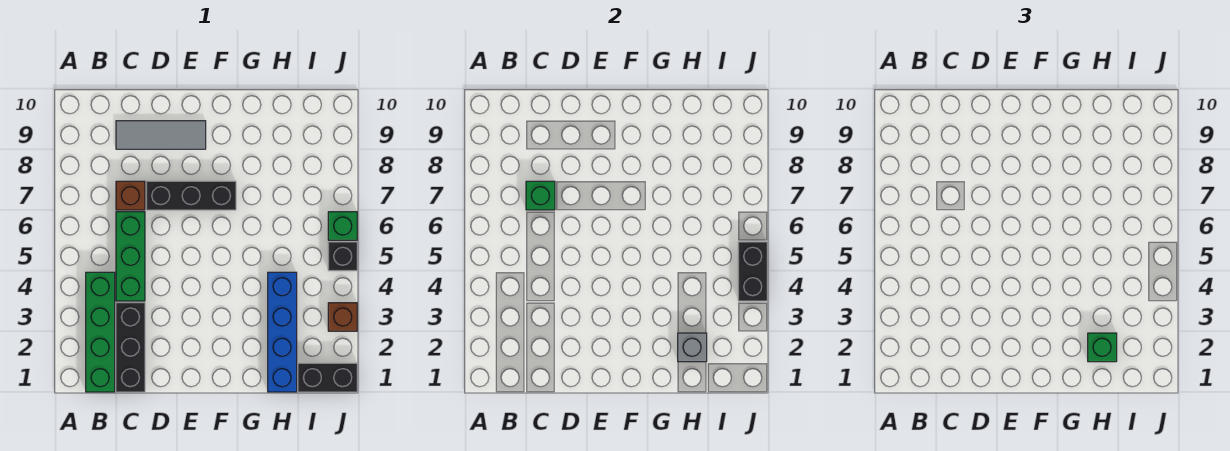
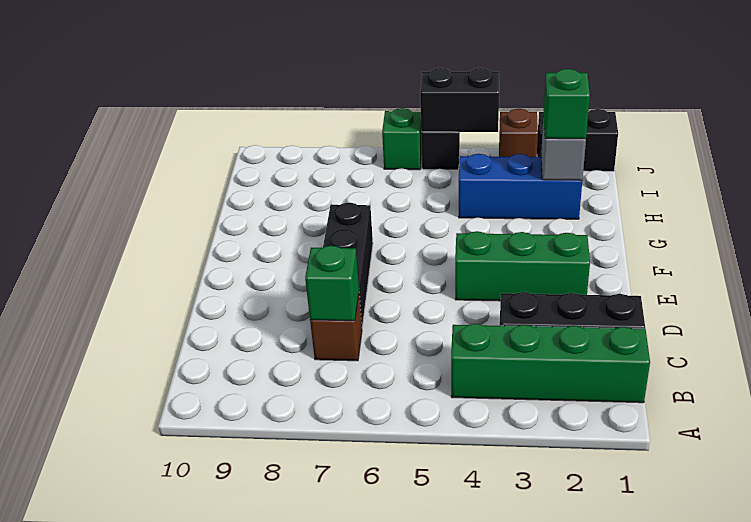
green 1x3 brick [116,212,145,301] -> green 1x3 brick moved to [455,231,590,301]
grey 1x3 tile [116,121,206,149] -> none
blue 1x4 brick [268,272,297,392] -> blue 1x3 brick [459,154,582,219]
black 1x2 brick [298,363,357,392] -> black 1x2 brick turned to [537,109,618,171]

